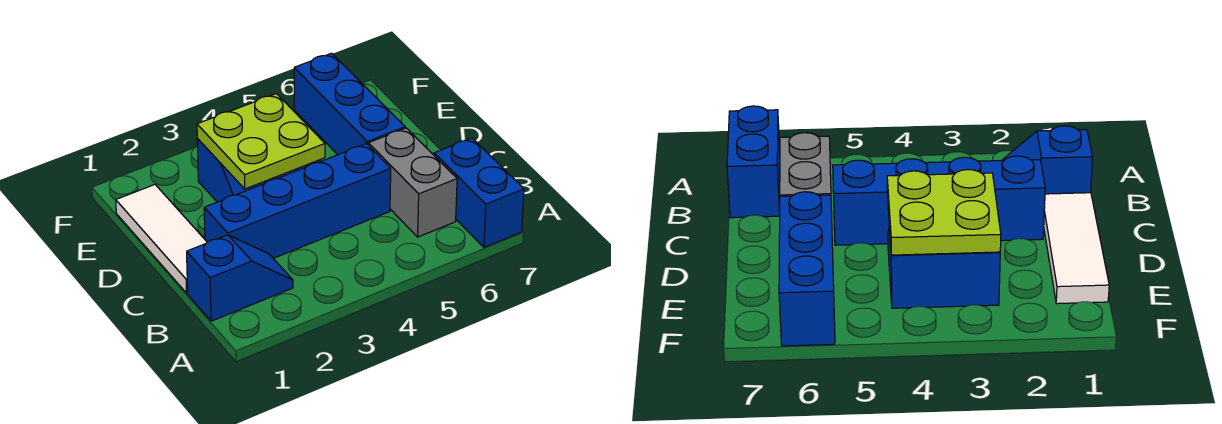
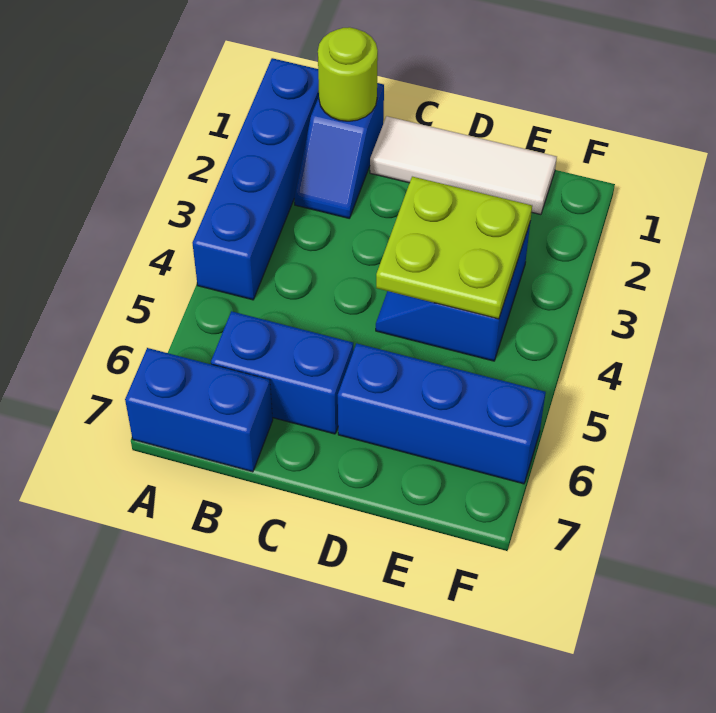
none -> lime 1x1 round brick [318,27,378,121]
grey 1x2 brick [368,128,457,237] -> blue 1x2 brick [211,311,353,434]
blue 1x4 brick [204,144,391,258] -> blue 1x4 brick moved to [193,58,319,300]

